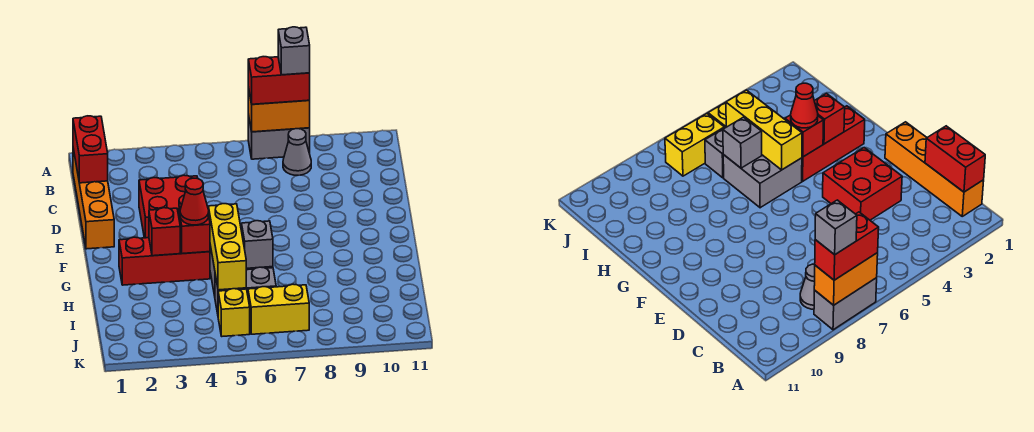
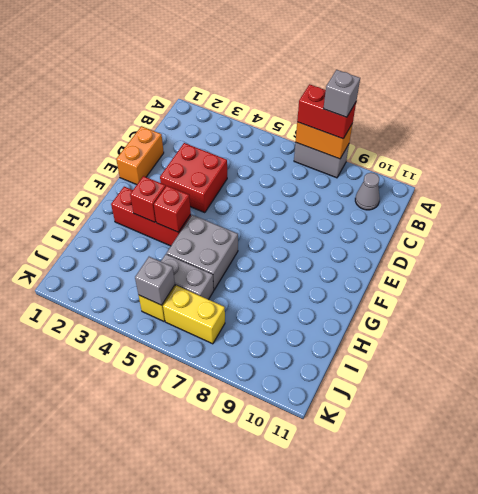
orange 1x4 brick [73,149,114,249] -> orange 1x2 brick [116,126,164,185]
red 1x2 brick [73,116,108,183] -> none
grey 1x1 cone [283,129,311,175] -> grey 1x1 cone moved to [355,173,380,210]
red 1x1 cone [180,178,209,225] -> none
yellow 1x3 brick [208,204,247,290] -> none
grey 1x1 brick [242,221,273,268] -> grey 1x1 brick moved to [135,257,175,305]

